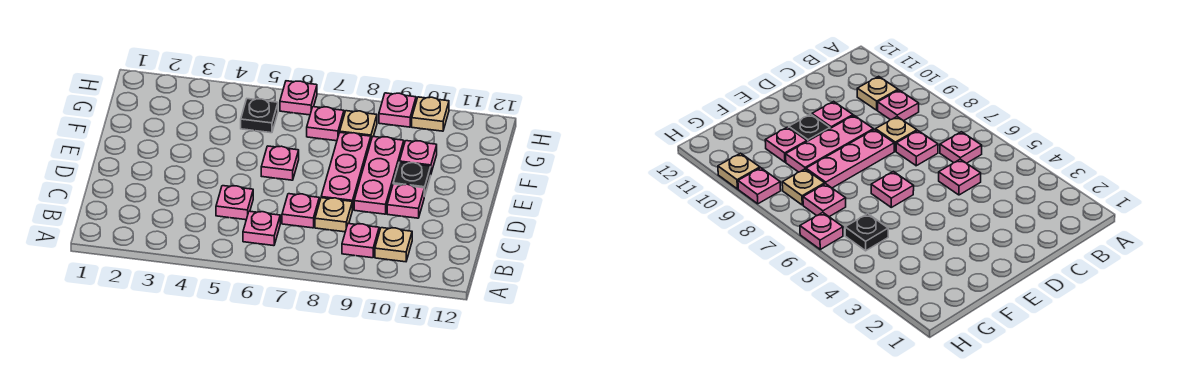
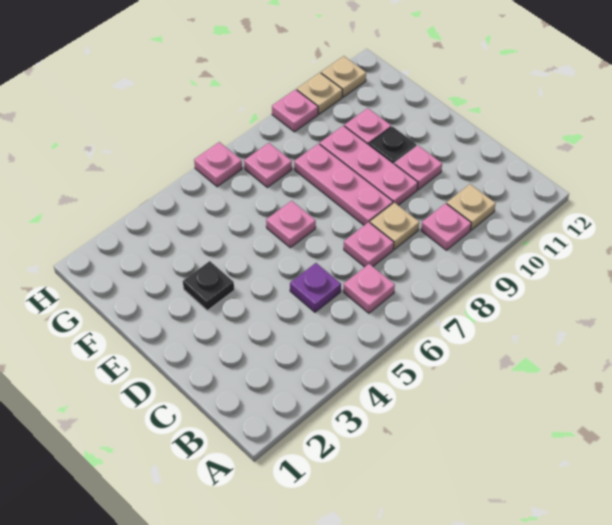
pink 1x1 plate [216,186,253,220] -> purple 1x1 plate [290,263,341,312]
black 1x1 plate [241,99,278,133] -> black 1x1 plate moved to [183,261,234,310]
tan 1x1 plate [340,111,377,140] -> tan 1x1 plate moved to [321,56,366,97]

